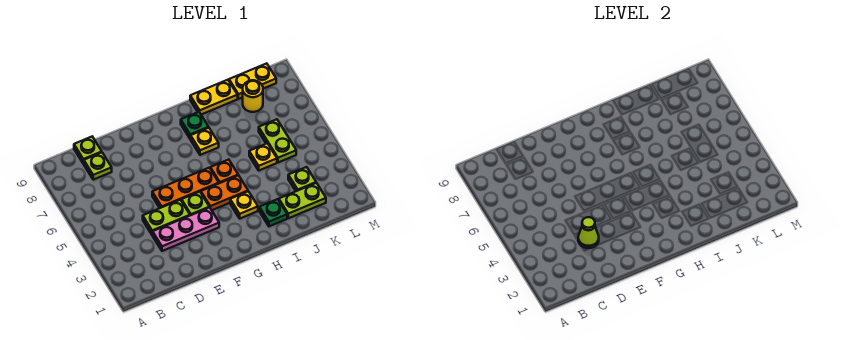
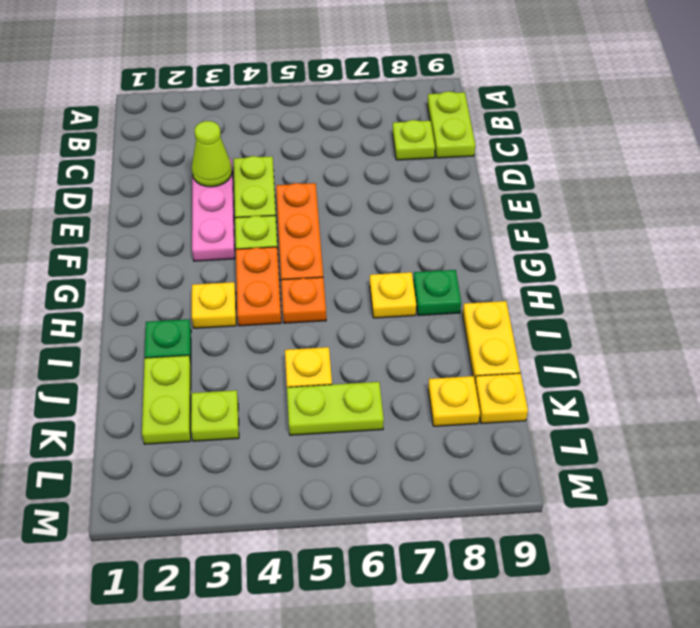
lime 1x1 plate [74,137,102,164] -> lime 1x2 plate [427,91,475,158]
yellow 1x1 round brick [243,80,263,112] -> yellow 1x1 plate [428,376,480,426]
yellow 1x2 plate [229,63,276,99] -> yellow 1x1 plate [475,373,528,424]

